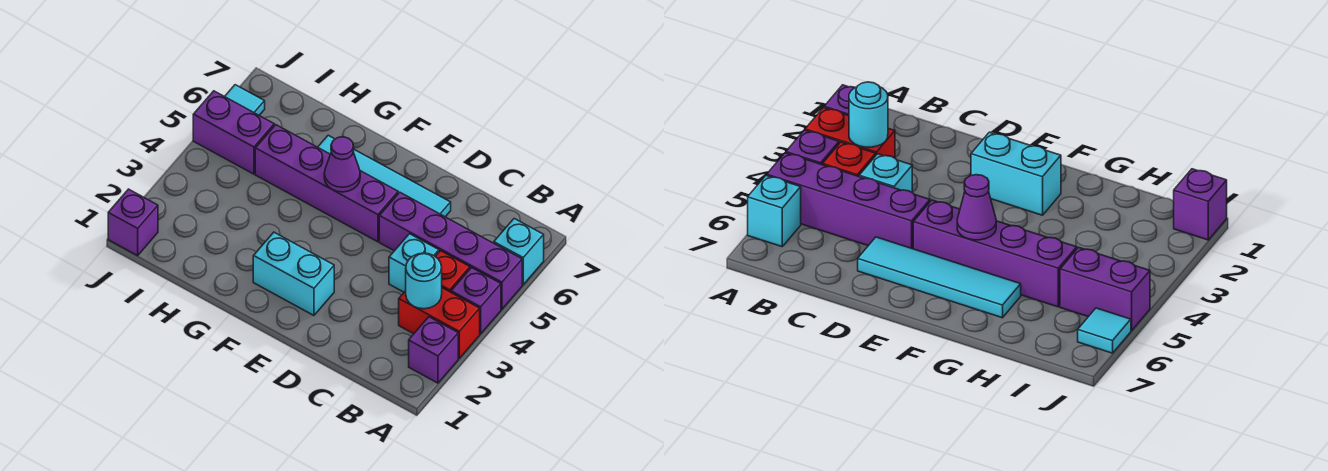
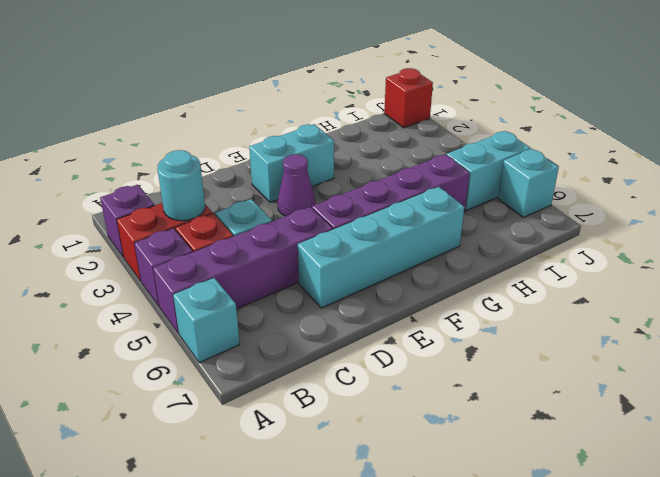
cyan 1x4 tile [318,135,451,217] -> cyan 1x4 brick [298,187,464,308]
purple 1x1 cone [324,137,360,192] -> purple 1x1 cone moved to [278,154,315,216]
purple 1x2 brick [193,91,274,174] -> cyan 1x2 brick [447,131,531,210]
purple 1x1 brick [108,189,158,256] -> red 1x1 brick [384,68,433,128]
cyan 1x1 tile [225,85,265,115] -> cyan 1x1 brick [498,149,559,217]

